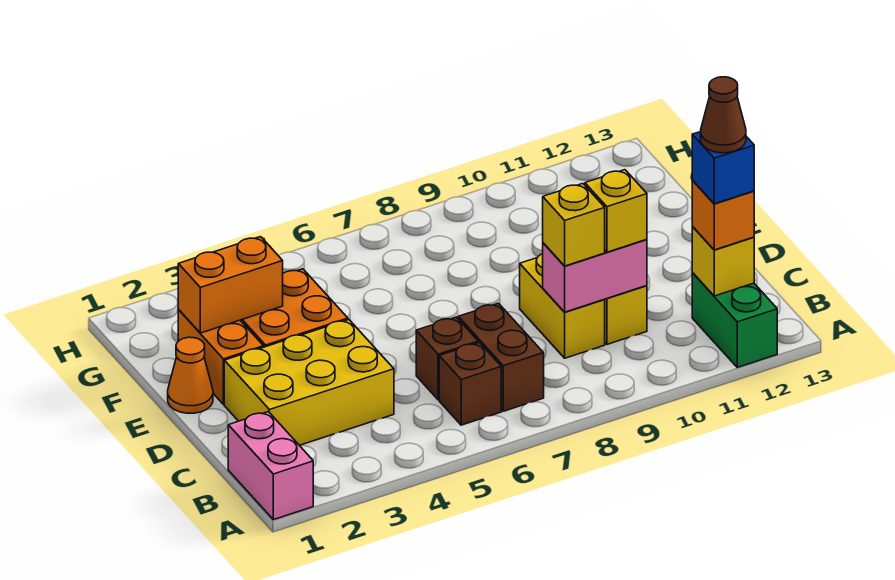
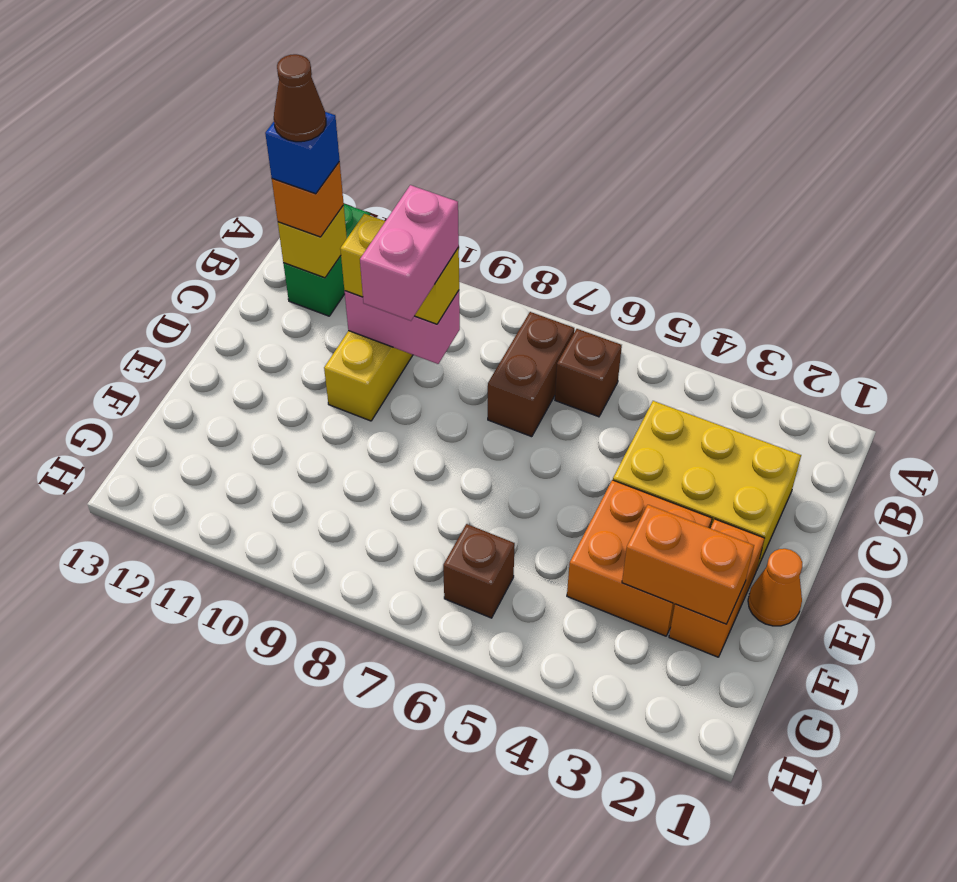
pink 1x2 brick [228,412,313,520] -> pink 1x2 brick moved to [360,185,459,321]
brown 1x1 brick [416,317,478,400] -> brown 1x1 brick moved to [443,524,515,618]
yellow 1x2 brick [520,254,605,358] -> none

